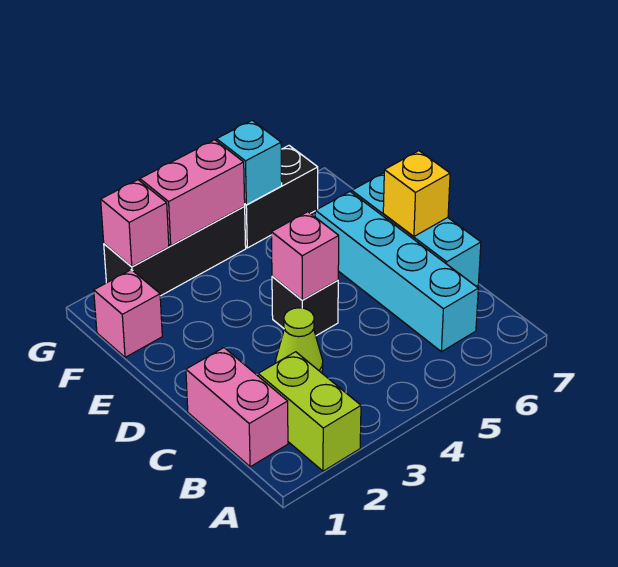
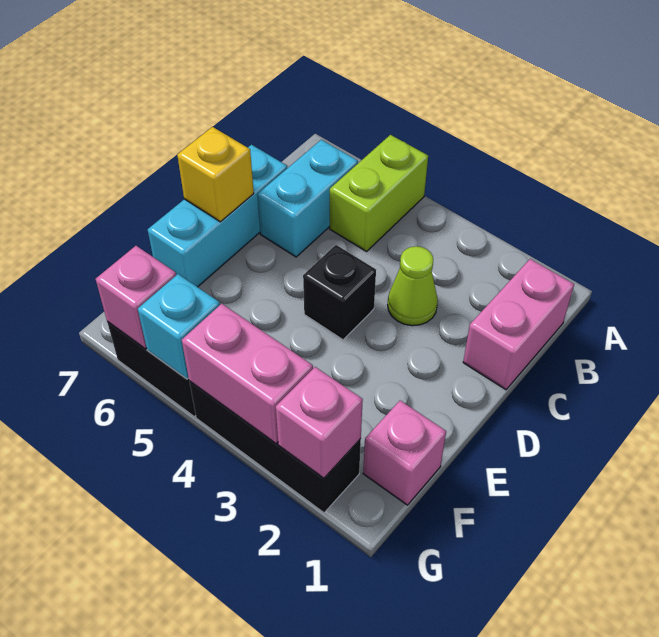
lime 1x2 brick [258,352,361,471] -> lime 1x2 brick moved to [330,135,428,251]
cyan 1x4 brick [315,192,478,352] -> cyan 1x2 brick [257,140,358,257]
pink 1x1 brick [271,212,339,300] -> pink 1x1 brick moved to [96,246,176,349]

